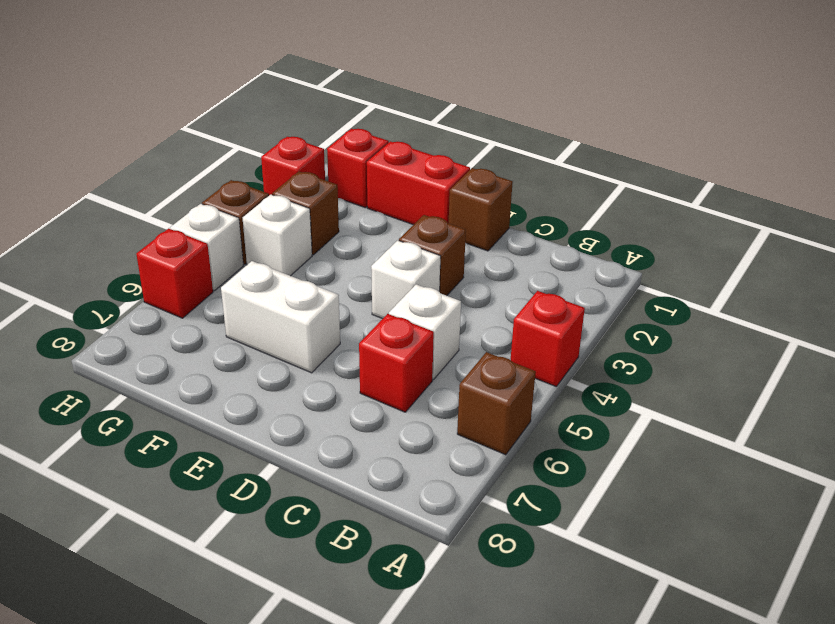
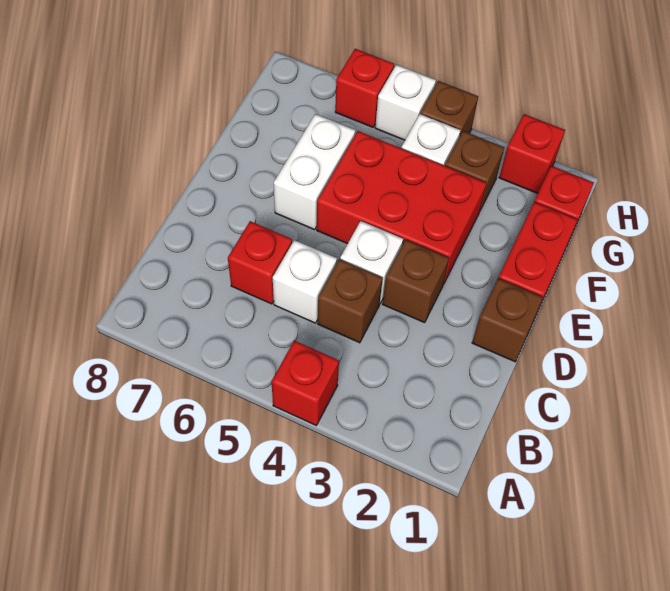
brown 1x1 brick [457,352,536,455] -> brown 1x1 brick moved to [318,259,383,343]
none -> red 2x3 brick [317,131,486,284]

